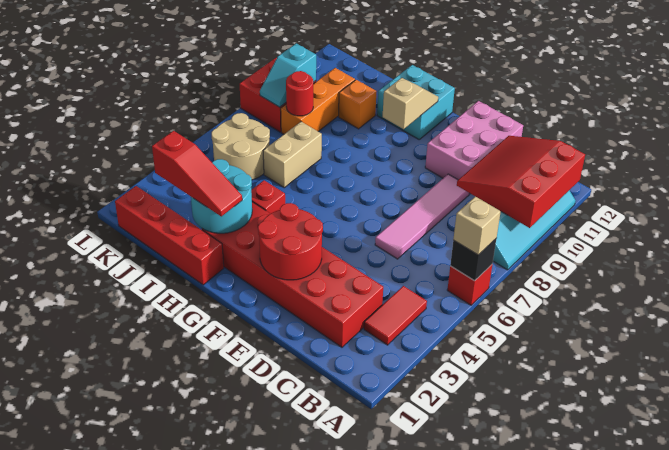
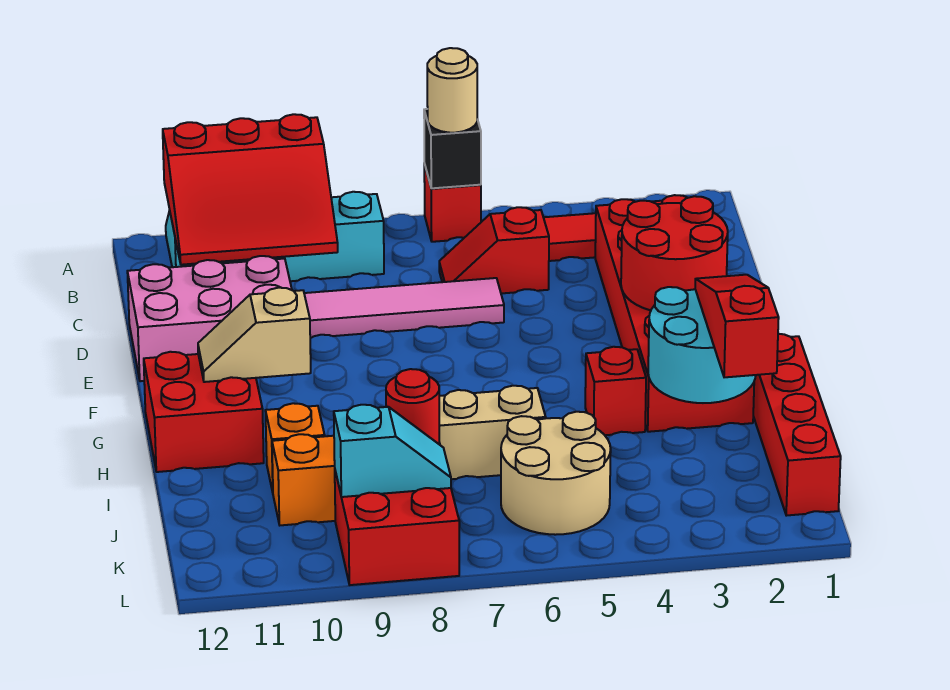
tan 1x1 brick [453,197,501,255] -> tan 1x1 round brick [427,48,477,133]
none -> red 1x2 slope [439,207,549,294]
cyan 2x2 brick [377,65,455,139] -> red 2x2 brick [144,352,264,472]

